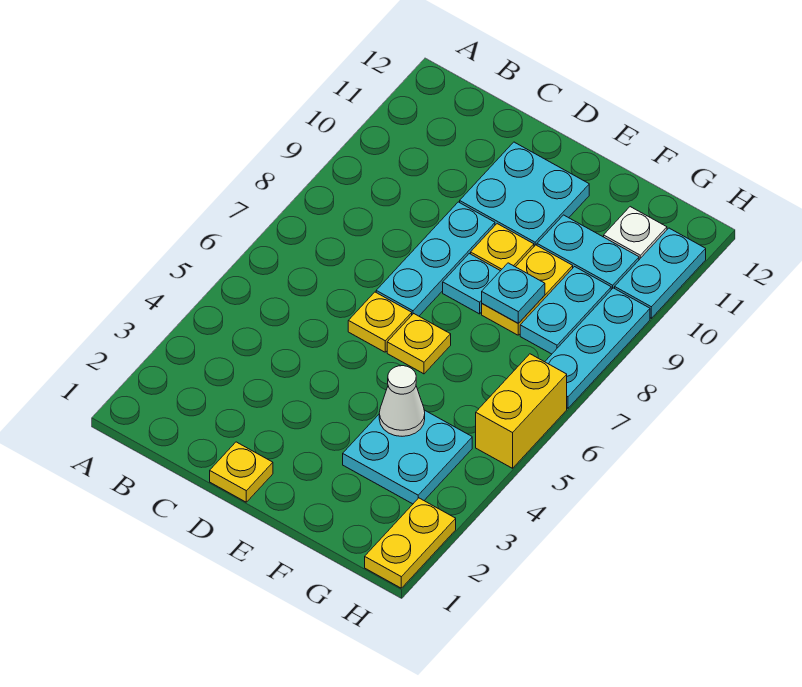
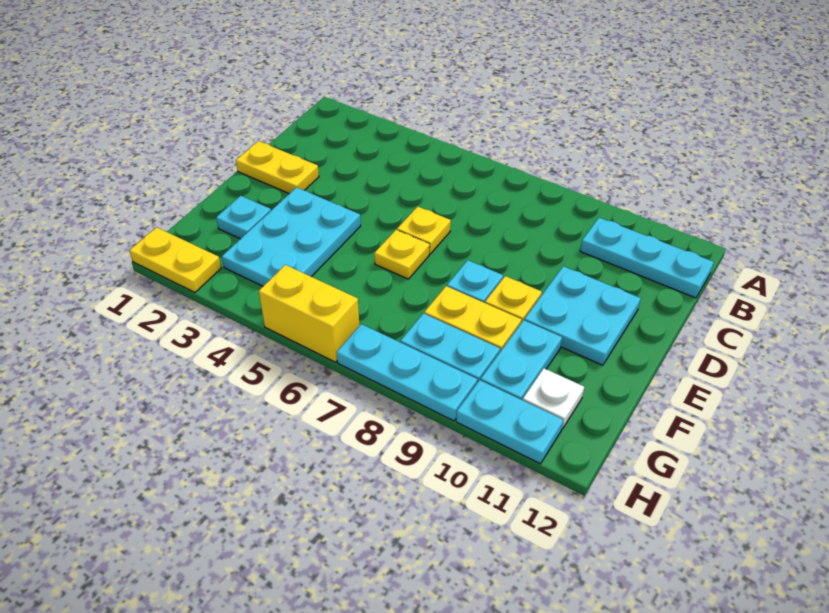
yellow 1x1 plate [210,442,273,502] -> yellow 1x2 plate [236,141,319,194]
cyan 1x3 plate [376,202,495,316] -> cyan 1x3 plate moved to [580,218,714,298]
cyan 2x2 plate [343,410,472,504] -> cyan 2x3 plate [222,187,361,286]
white 1x1 cone [379,366,425,436] -> none
cyan 1x1 plate [482,263,545,323] -> cyan 1x1 plate moved to [216,196,271,239]

